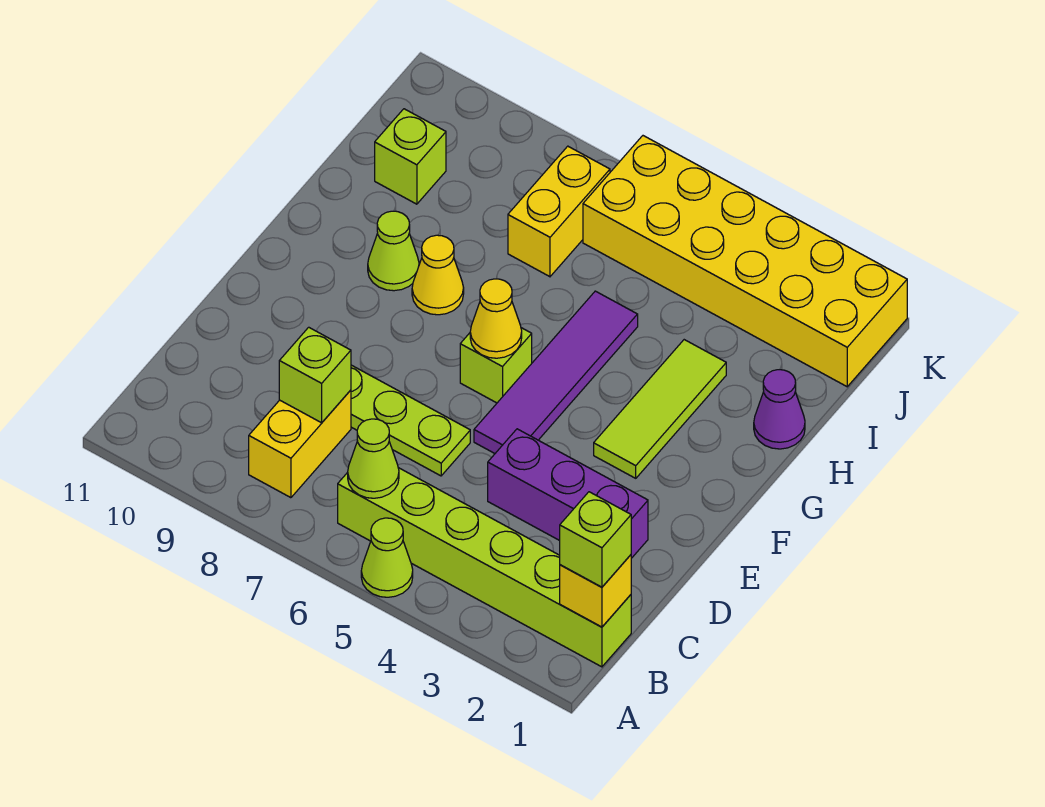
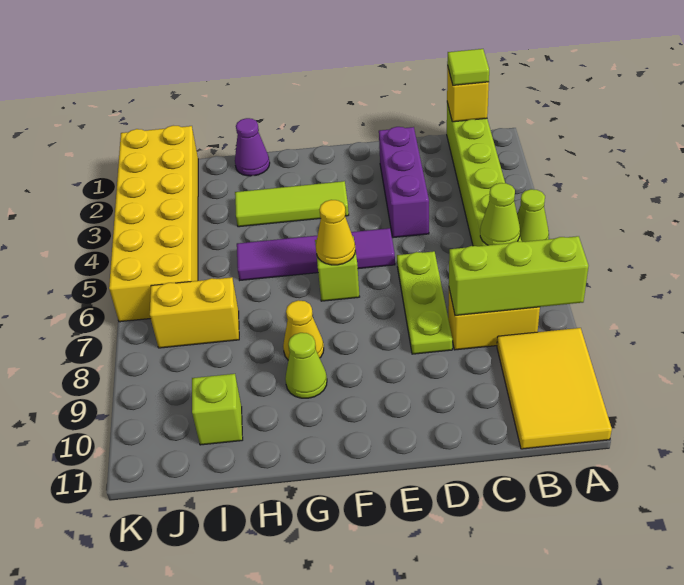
none -> yellow 2x3 tile [497,328,612,449]
lime 1x1 brick [560,492,631,587] -> lime 1x1 tile [447,49,489,85]
lime 1x1 brick [279,327,351,423] -> lime 1x3 brick [449,236,588,316]

